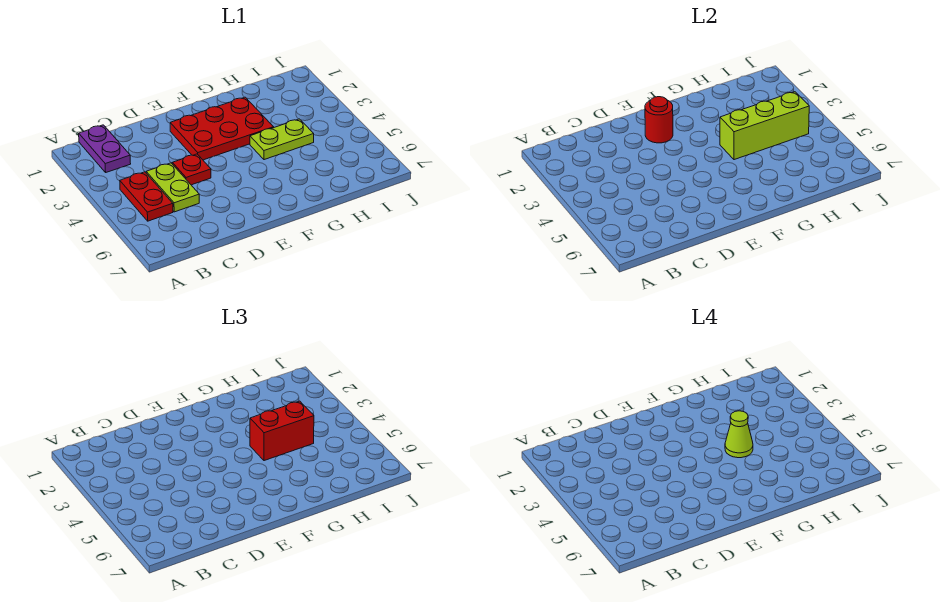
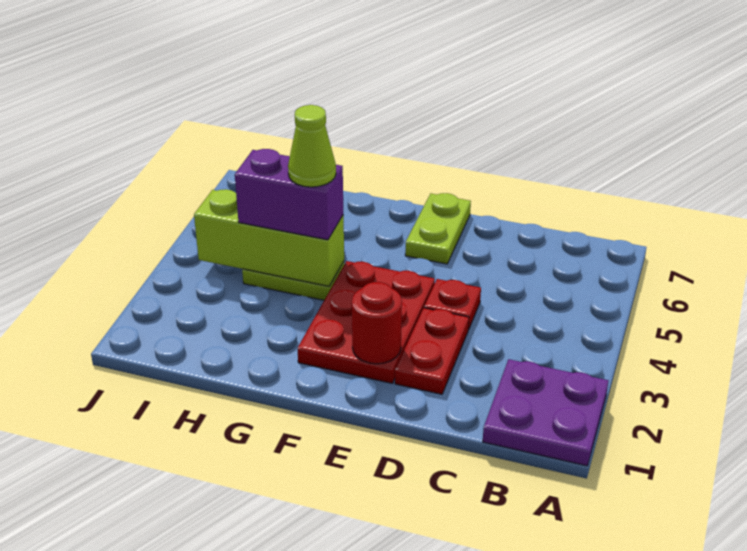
purple 1x2 plate [79,125,131,172] -> purple 2x2 plate [483,359,608,466]
red 1x2 plate [120,172,173,221] -> red 1x2 plate moved to [395,308,469,394]
lime 1x2 plate [146,163,199,212] -> lime 1x2 plate moved to [405,193,471,264]
red 2x3 plate [170,97,274,160] -> red 2x3 plate turned to [298,261,435,383]
red 1x2 brick [250,401,314,461] -> purple 1x2 brick [235,149,343,240]

